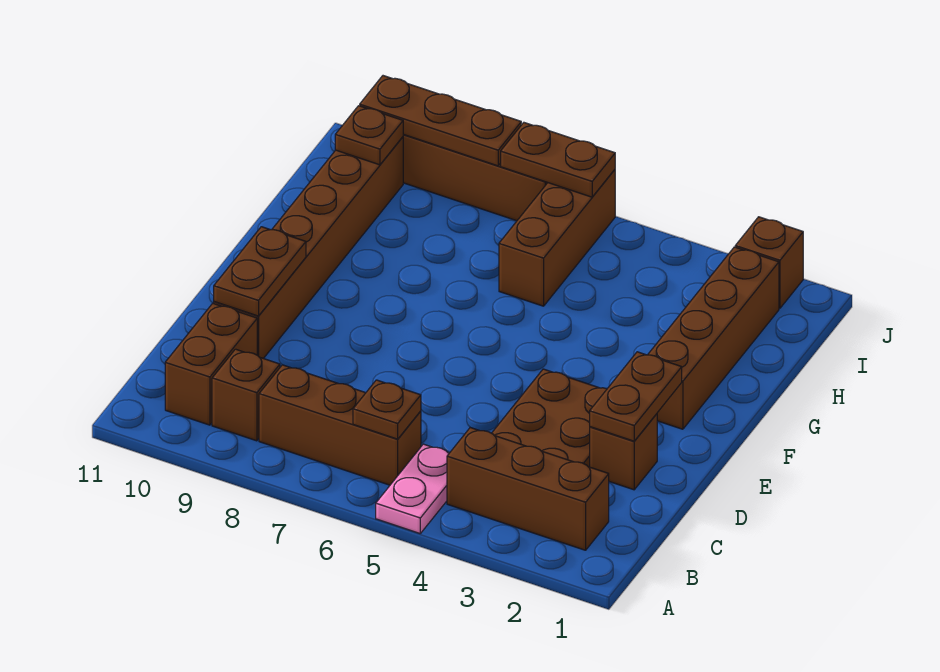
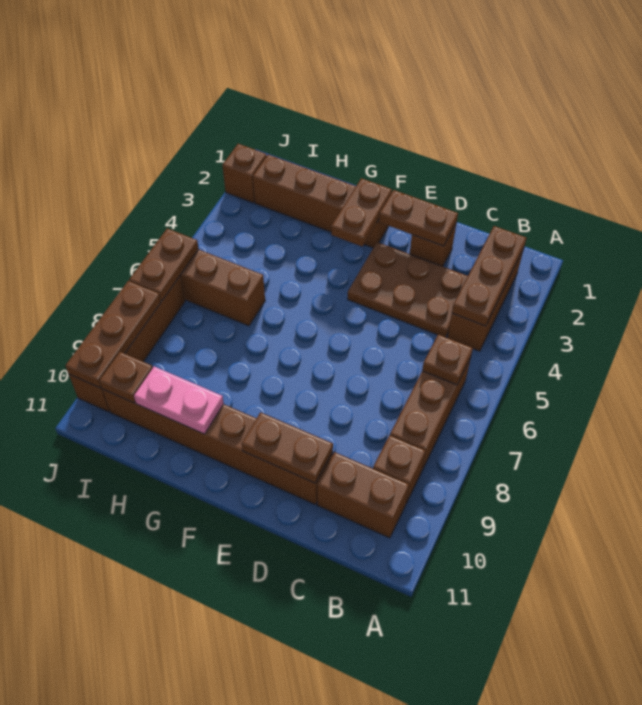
pink 1x2 plate [376,444,449,533] -> pink 1x2 plate moved to [134,367,224,434]
none -> brown 1x3 plate [452,226,526,326]
none -> brown 1x2 plate [331,178,392,246]

